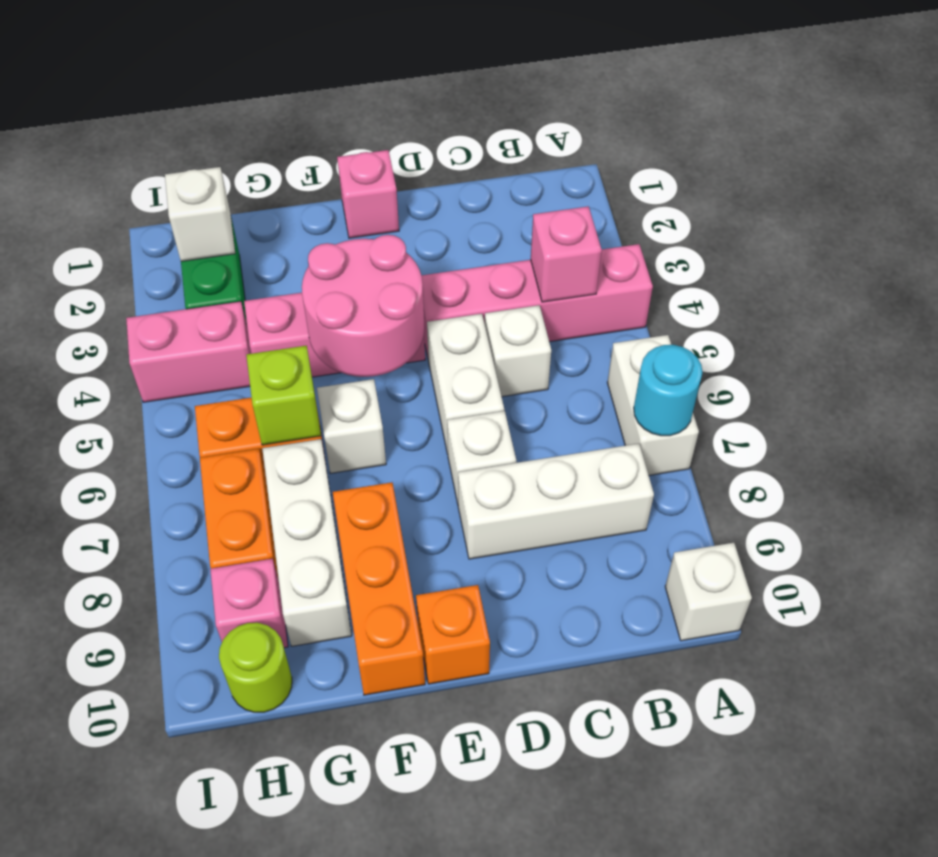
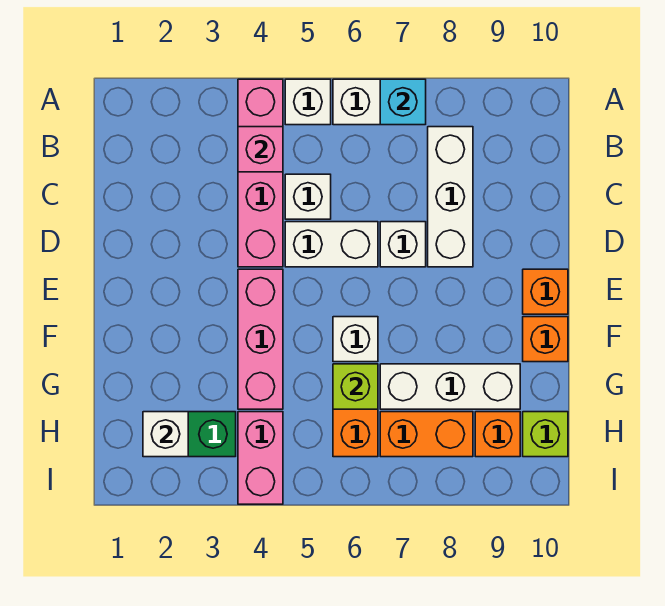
cyan 1x1 round brick [634,345,702,436] -> cyan 1x1 brick [380,79,426,125]
white 1x1 brick [665,543,752,641] -> white 1x1 brick moved to [285,79,331,125]
pink 1x1 brick [337,150,399,238] -> none
pink 2x2 round brick [302,235,425,377] -> none
orange 1x3 brick [333,482,425,695] -> orange 1x1 brick [523,317,568,362]
pink 1x1 brick [210,559,288,648] -> orange 1x1 brick [475,412,520,457]
lime 1x1 round brick [219,623,292,712] -> lime 1x1 brick [523,412,568,457]

